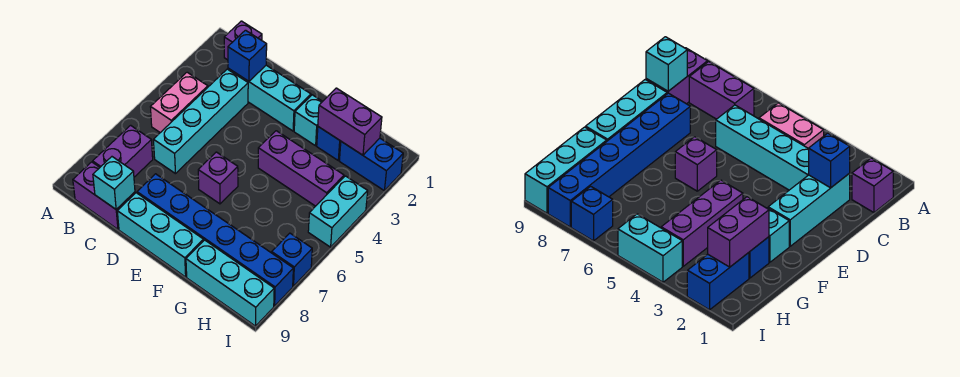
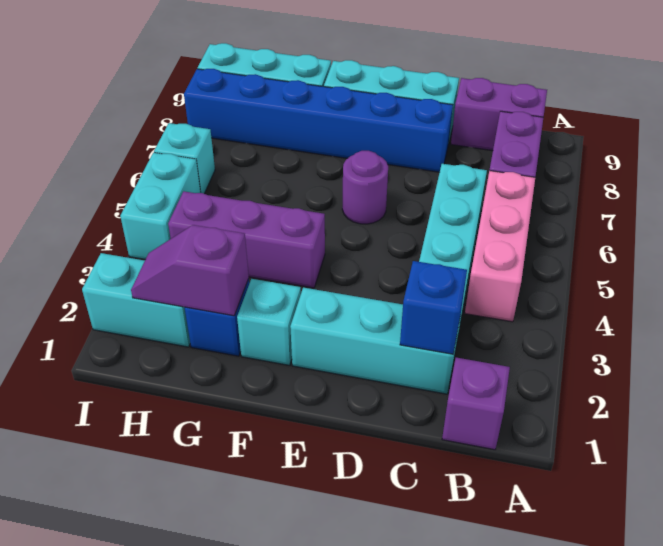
pink 1x2 brick [151,72,208,133] -> pink 1x3 brick [465,171,535,322]
cyan 1x1 brick [93,157,135,209] -> cyan 1x1 brick moved to [154,123,215,194]
purple 1x1 brick [198,152,238,204] -> purple 1x1 round brick [342,151,388,224]
purple 1x2 brick [318,88,382,155] -> purple 1x2 slope [131,225,249,316]
blue 1x2 brick [340,138,403,191] -> cyan 1x2 brick [82,253,190,347]
blue 1x1 brick [272,233,312,286] -> none

